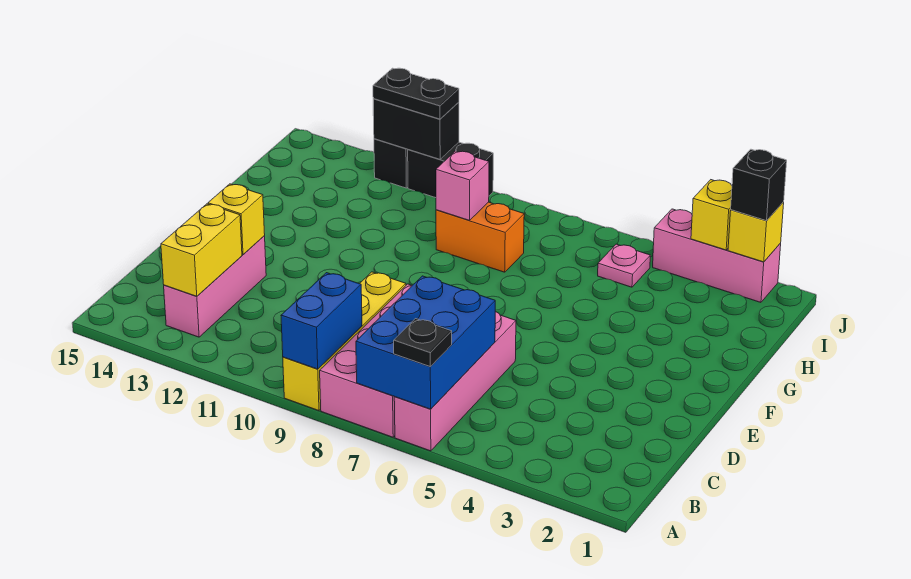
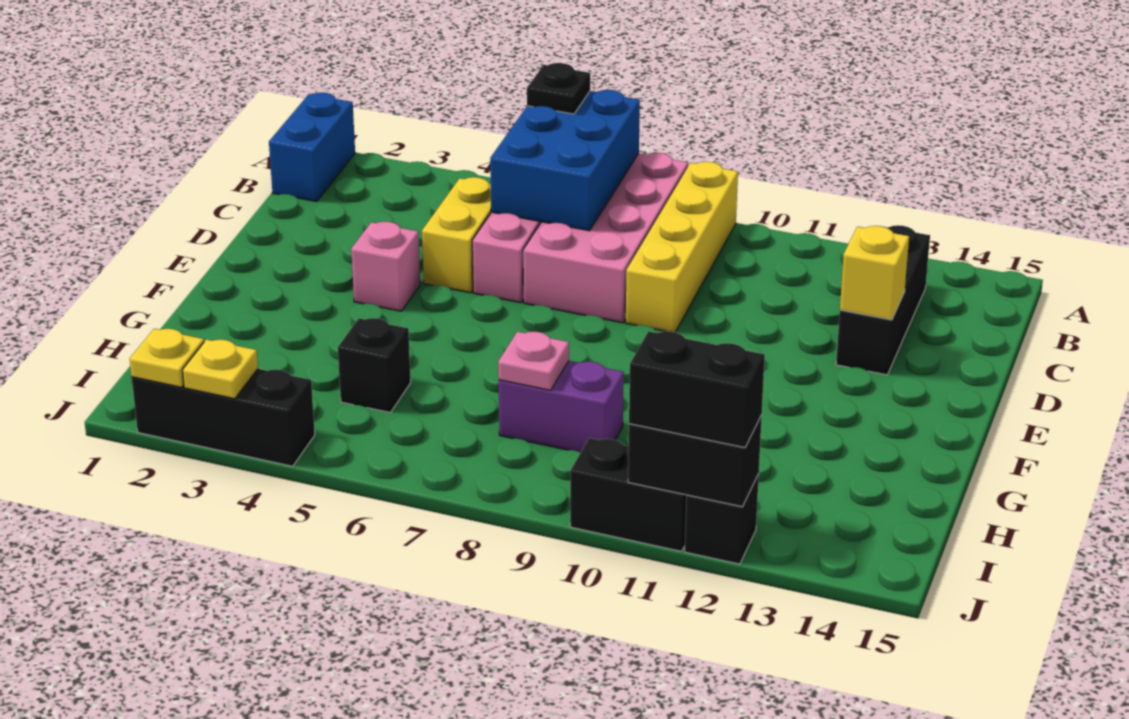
blue 1x2 brick [281,273,362,369] -> blue 1x2 brick moved to [269,93,355,202]
pink 1x3 brick [164,236,266,337] -> black 1x3 brick [836,225,930,375]
yellow 1x2 brick [161,204,242,297] -> yellow 1x2 brick moved to [422,177,491,293]
orange 1x2 brick [436,202,524,272] -> purple 1x2 brick [499,361,624,452]
pink 1x1 brick [436,151,489,220] -> pink 1x1 brick moved to [351,221,420,311]
pink 1x1 plate [598,244,650,287] -> pink 1x1 plate moved to [498,332,569,390]
pink 1x3 brick [653,209,781,302] -> black 1x3 brick [132,369,315,466]
yellow 1x1 brick [728,202,784,262] -> yellow 1x1 plate [130,329,204,387]
black 1x1 brick [731,149,787,221] -> black 1x1 brick moved to [338,318,411,413]
yellow 1x1 brick [691,180,732,250] -> yellow 1x1 plate [183,339,258,399]
black 1x2 plate [373,68,459,119] -> black 1x2 brick [629,331,765,448]

